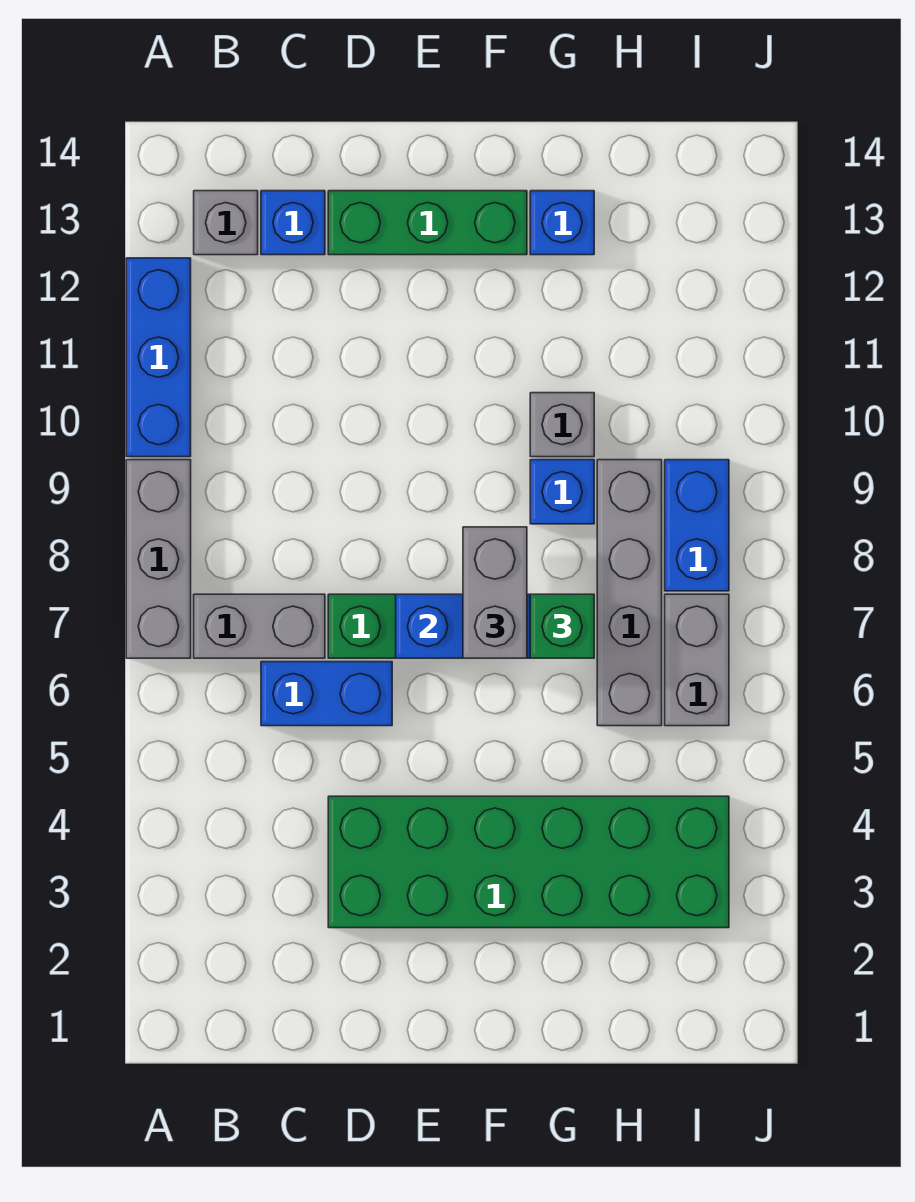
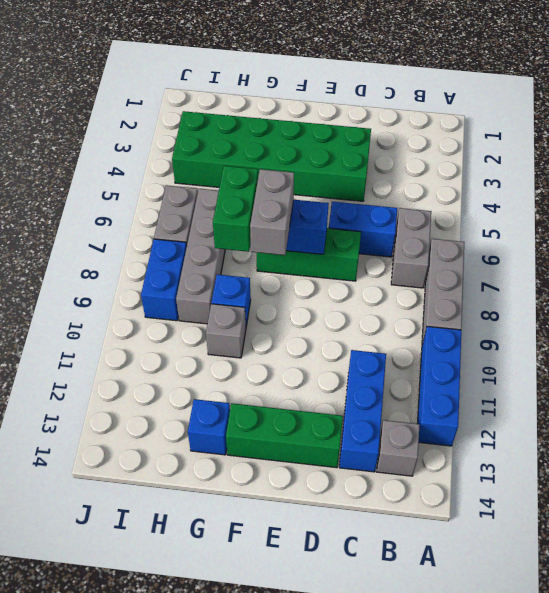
grey 1x2 brick [194,594,325,658] -> grey 1x2 brick turned to [391,208,431,288]
blue 1x1 brick [261,191,325,255] -> blue 1x3 brick [339,350,386,472]
green 1x1 brick [530,594,594,658] -> green 1x2 brick [213,166,258,252]

